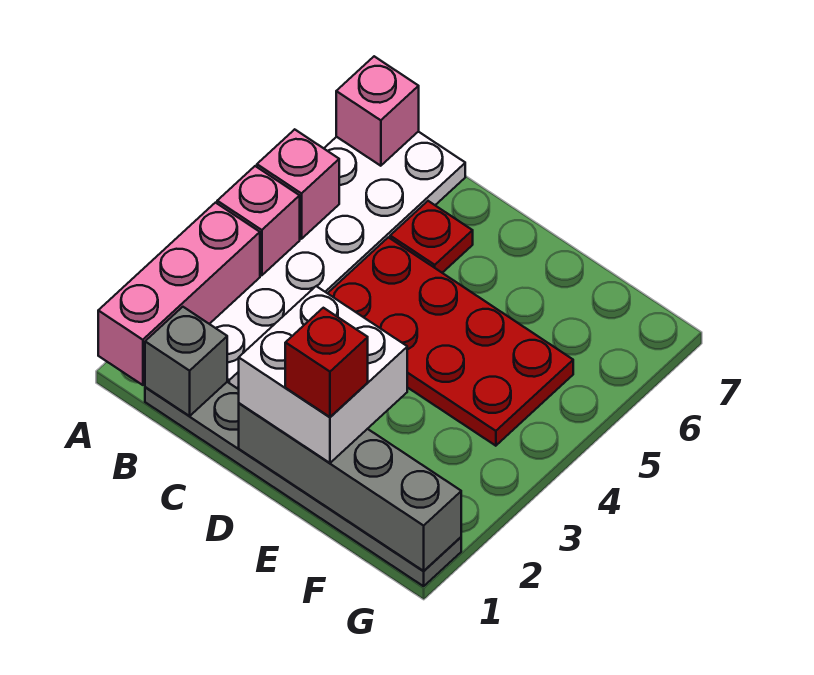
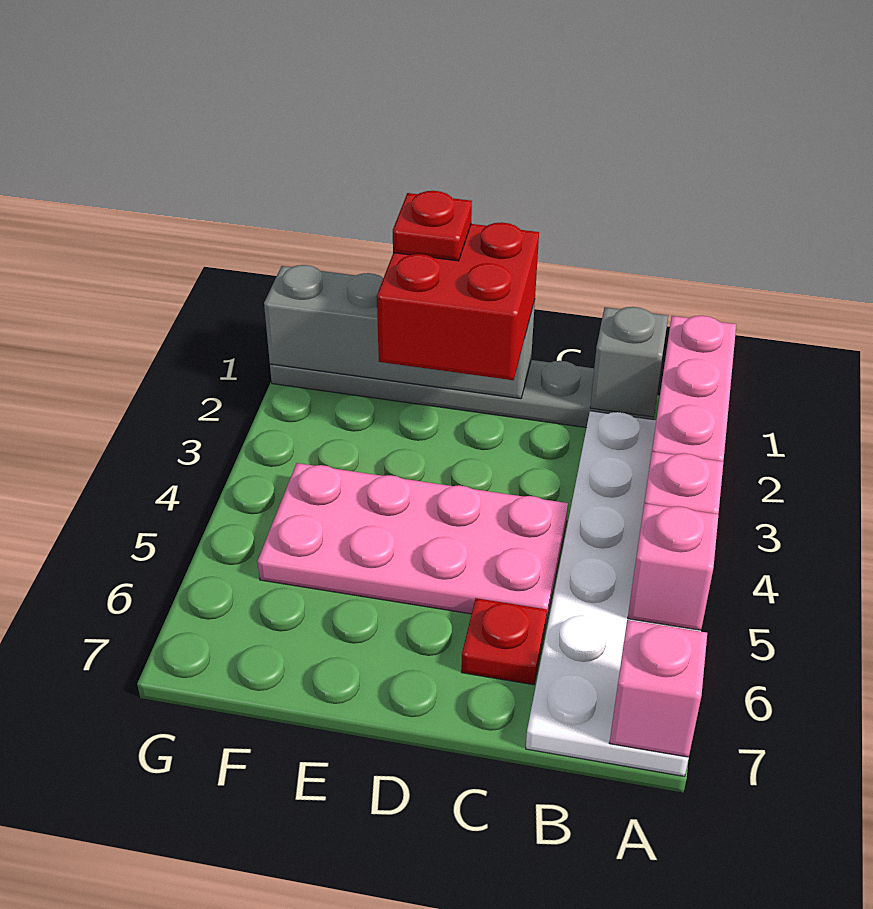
red 2x4 plate [328,237,573,446] -> pink 2x4 plate [258,463,568,623]
white 2x2 brick [239,286,407,463] -> red 2x2 brick [377,222,539,380]
red 1x1 brick [285,308,368,417] -> red 1x1 plate [393,191,472,261]

